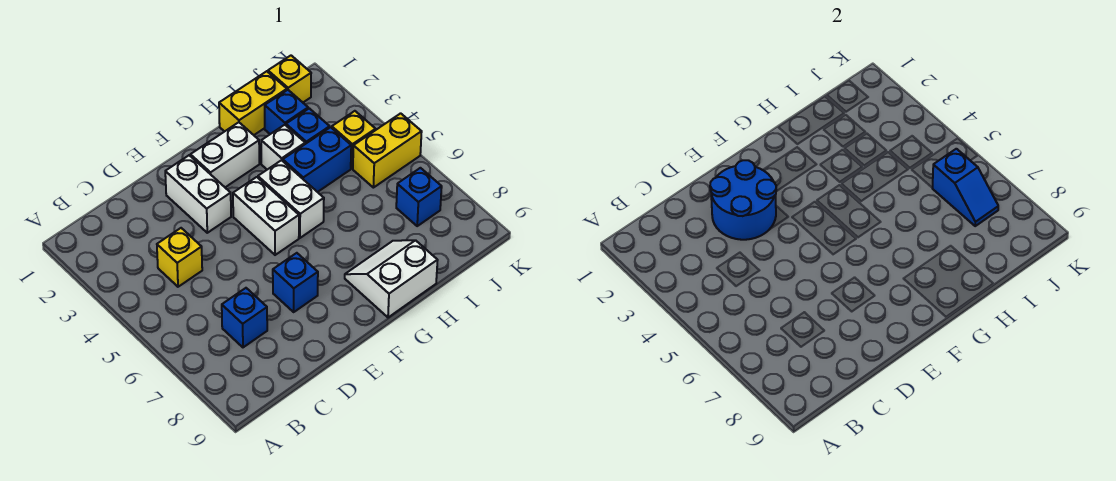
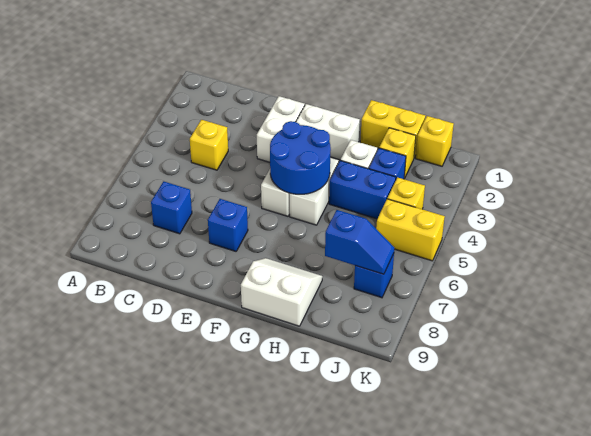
blue 2x2 round brick [710,160,776,240] -> blue 2x2 round brick moved to [270,121,331,194]
blue 1x1 brick [265,90,308,134] -> yellow 1x1 brick [379,128,416,179]
blue 1x2 slope [932,149,998,226] -> blue 1x2 slope turned to [325,210,394,274]

